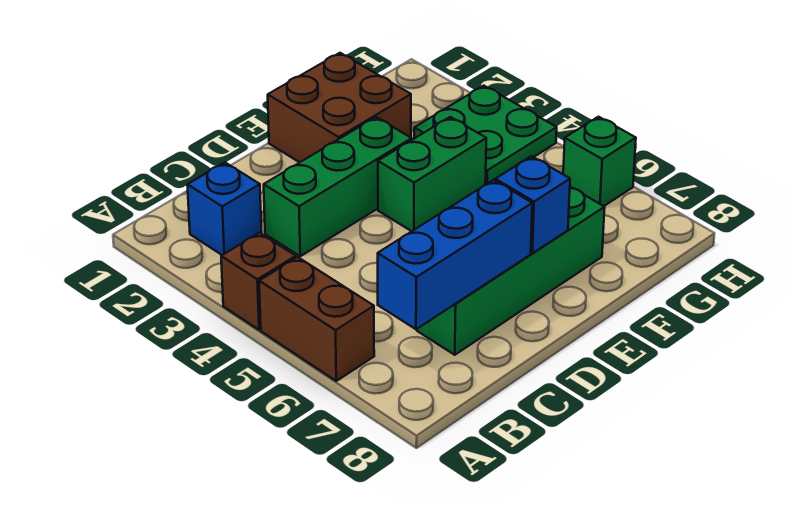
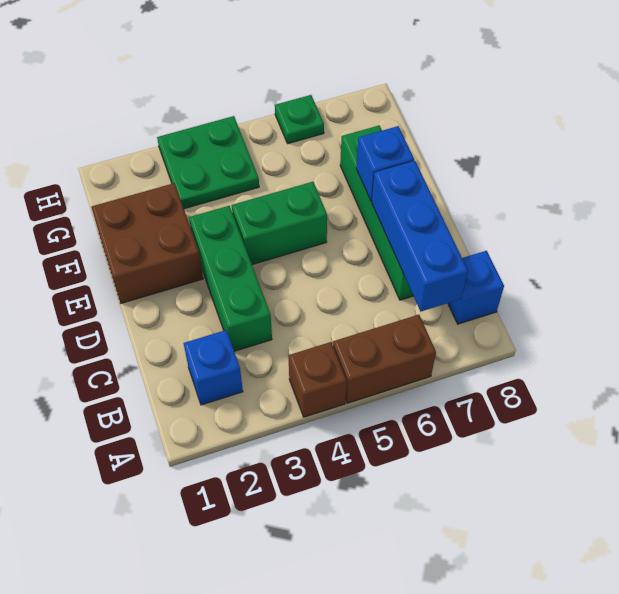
none -> blue 1x1 brick [448,251,504,324]
green 1x2 brick [378,117,486,231] -> green 1x2 brick turned to [232,182,327,265]
green 1x1 brick [563,117,636,206] -> green 1x1 plate [275,95,324,144]

